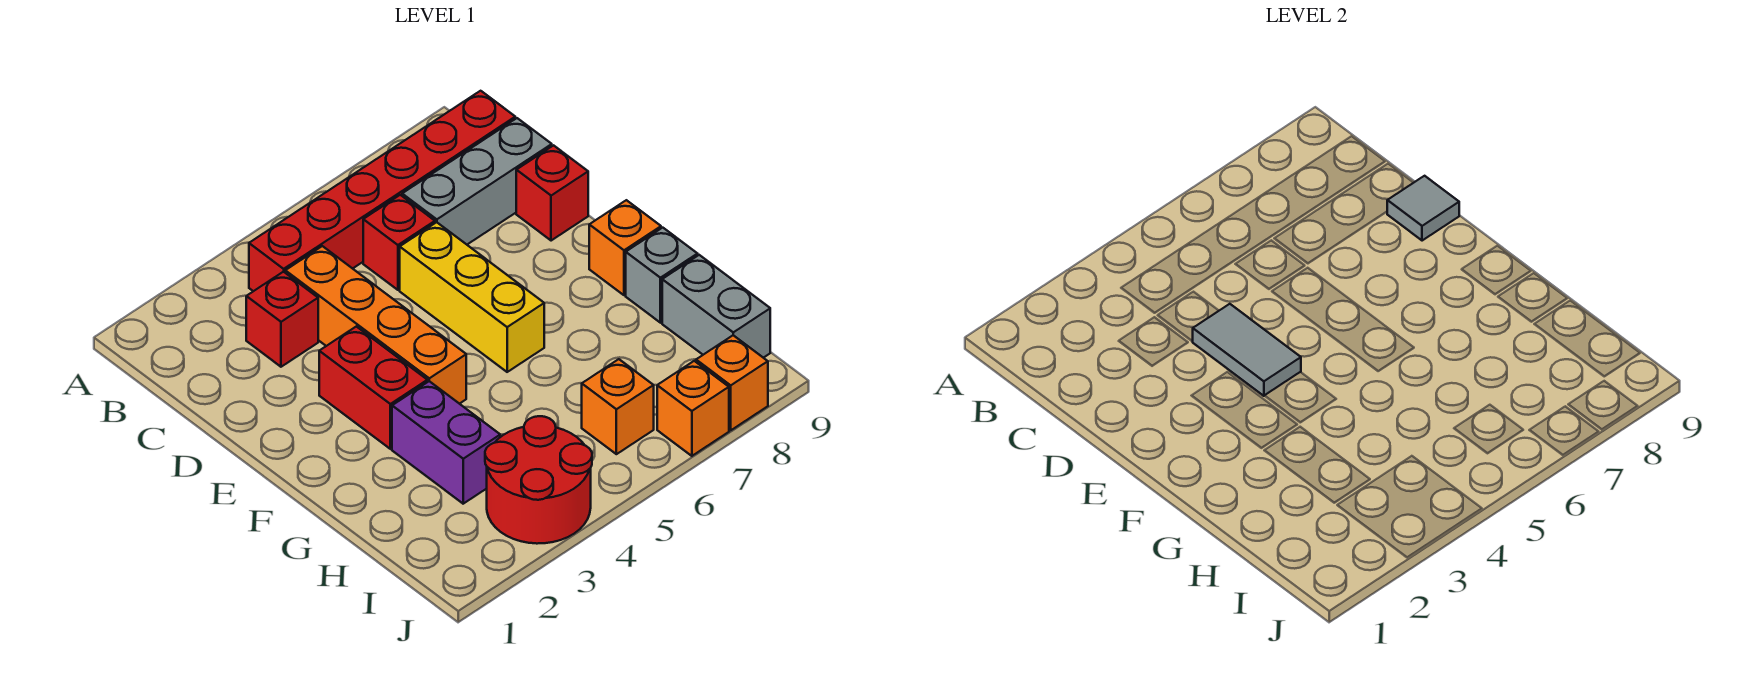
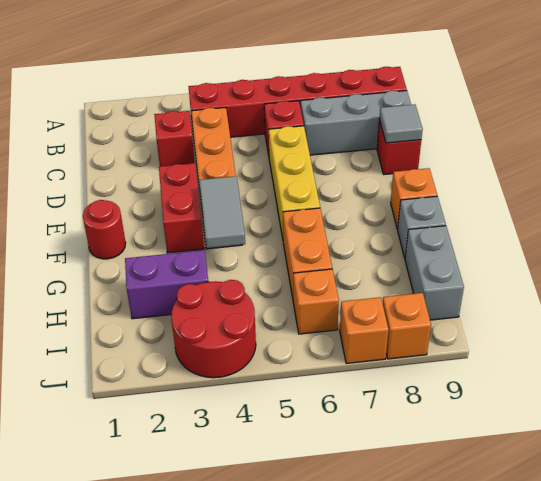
grey 1x2 tile [1192,304,1301,396] -> grey 1x2 tile moved to [199,176,245,248]
none -> red 1x1 round brick [83,200,126,259]
purple 1x2 brick [392,381,500,504] -> purple 1x2 brick turned to [125,250,208,319]
none -> orange 1x2 brick [283,208,332,298]

